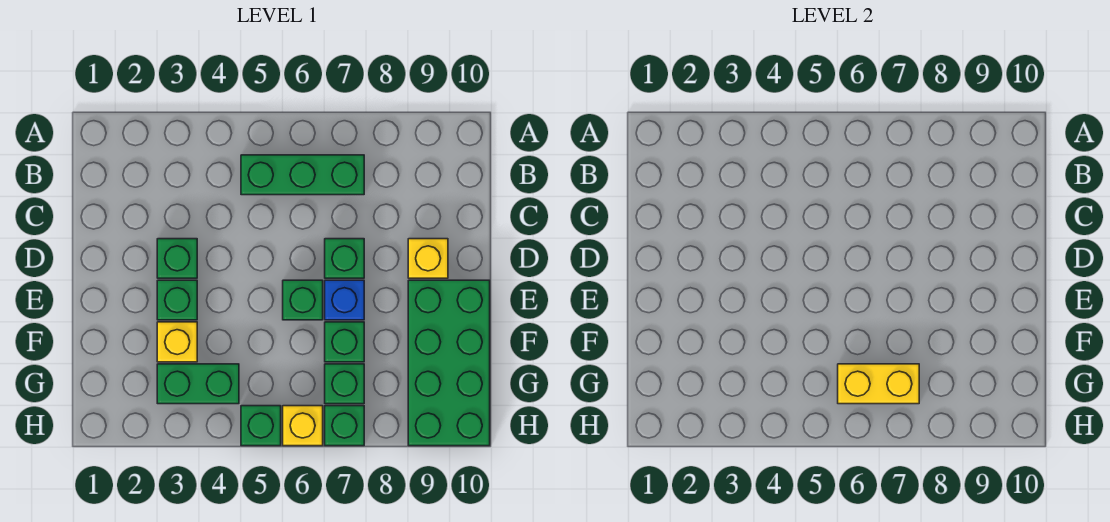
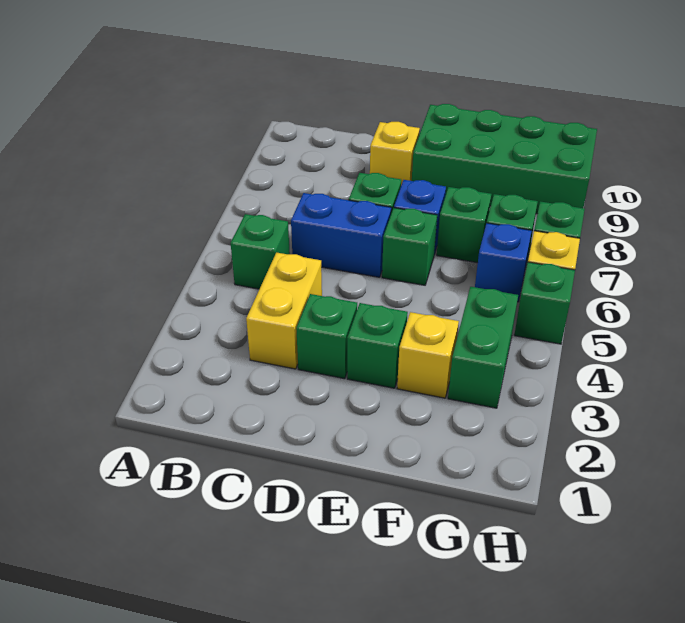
green 1x3 brick [241,155,364,195] -> green 1x1 brick [231,214,290,289]
none -> blue 1x2 brick [291,193,391,277]
none -> blue 1x1 brick [475,223,532,302]
yellow 1x2 brick [838,364,919,404] -> yellow 1x2 brick moved to [246,253,322,369]

